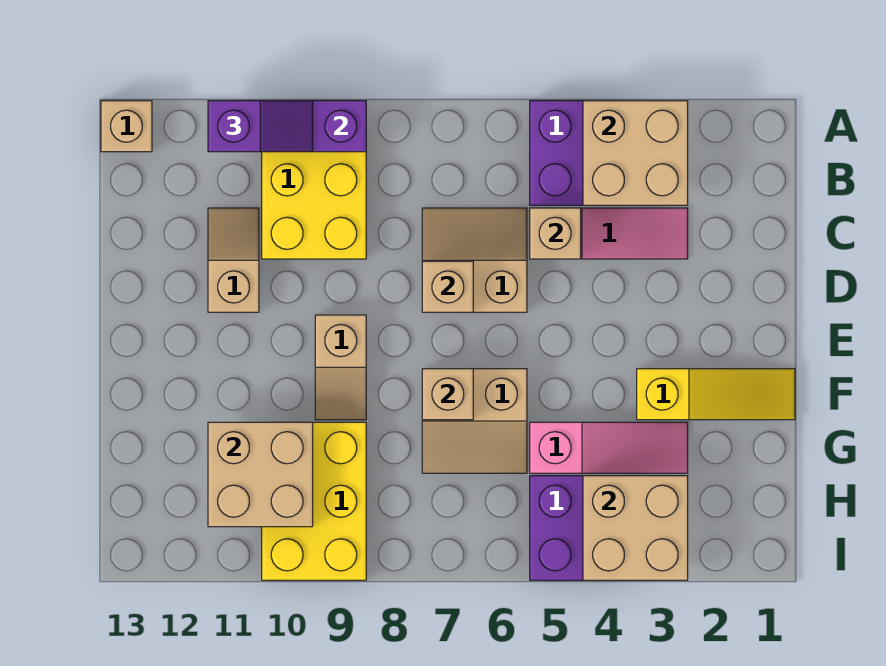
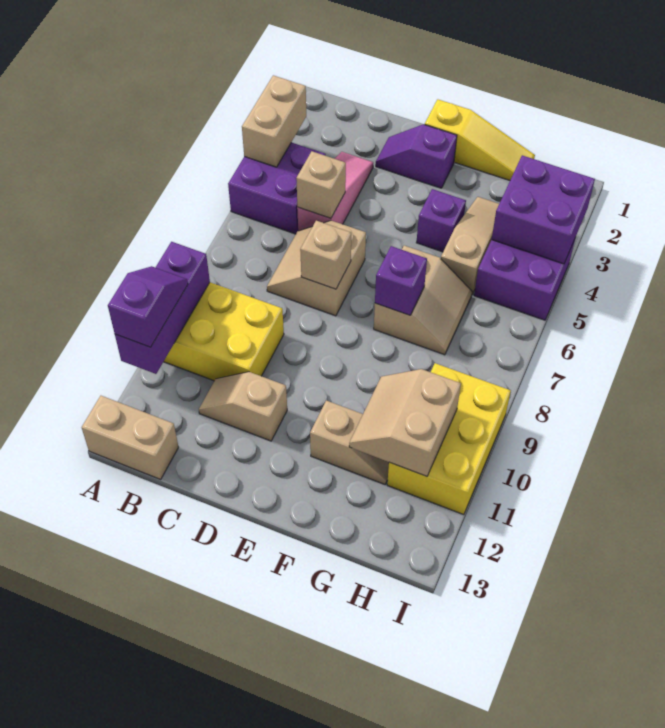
tan 2x2 brick [583,101,688,205] -> tan 1x2 brick [242,75,306,167]
tan 1x1 brick [101,101,152,152] -> tan 1x2 brick [82,396,179,479]
none -> purple 1x2 slope [376,124,457,188]
tan 1x2 slope [315,315,366,420] -> tan 1x2 slope moved to [310,400,389,484]
yellow 1x3 slope [637,369,795,420] -> yellow 1x3 slope turned to [425,99,535,180]
none -> purple 1x1 brick [416,189,466,252]
tan 1x1 brick [422,369,473,420] -> purple 1x1 brick [375,246,427,315]
pink 1x3 slope [530,422,688,473] -> tan 1x3 slope [441,197,499,294]
yellow 2x3 brick [262,422,366,580] -> yellow 2x3 brick turned to [387,363,511,515]
tan 2x2 brick [208,422,313,527] -> tan 2x2 slope [349,369,461,476]
tan 2x2 brick [583,476,688,580] -> purple 2x2 brick [492,155,595,264]

